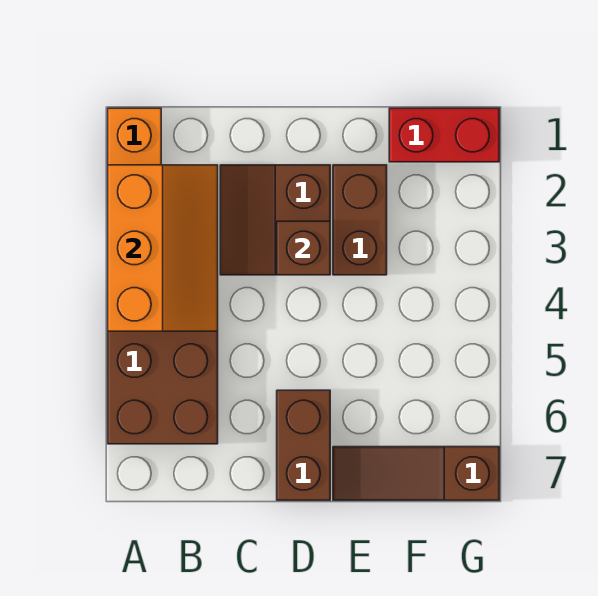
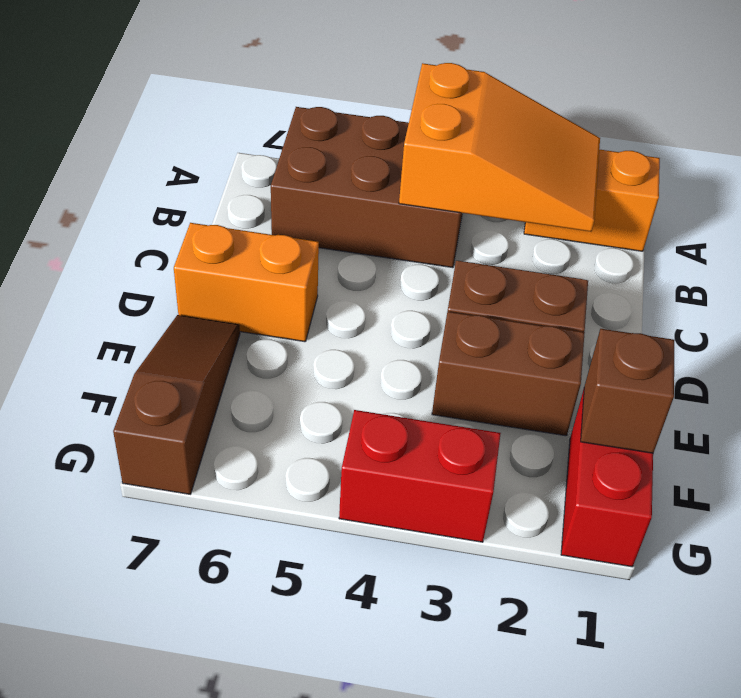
orange 2x3 slope [108,165,218,331] -> orange 2x3 slope turned to [399,63,600,232]
brown 1x1 brick [277,221,330,275] -> brown 1x1 brick moved to [581,329,675,453]
brown 1x2 brick [277,390,330,500] -> orange 1x2 brick [174,223,319,342]
none -> red 1x2 brick [339,410,501,542]

